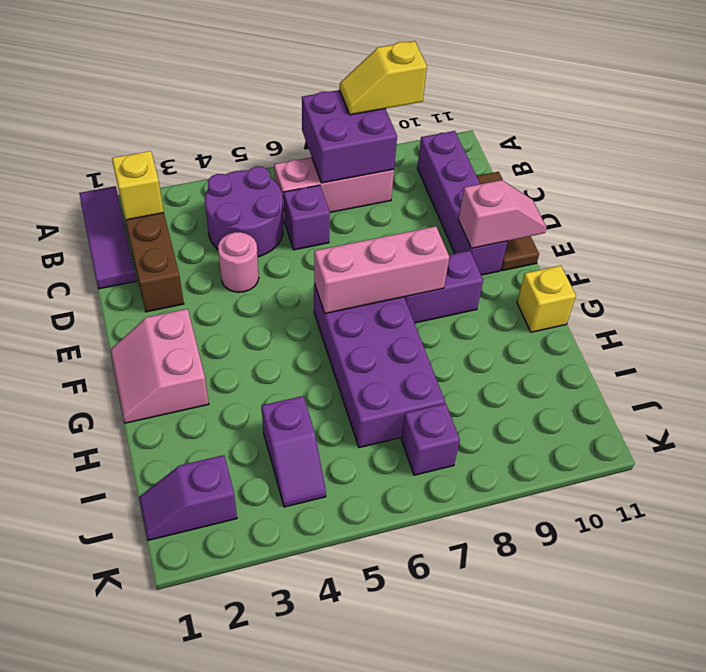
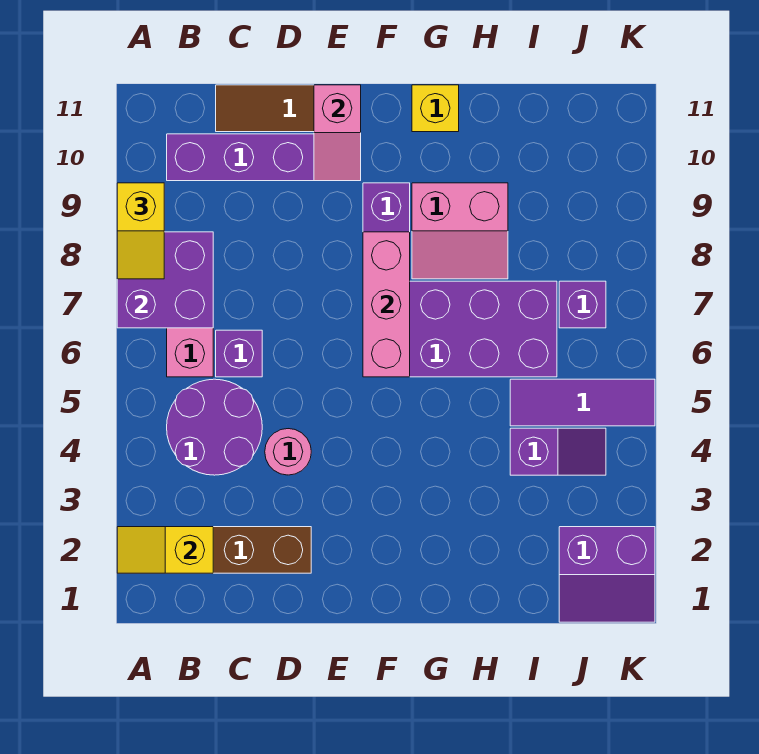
purple 1x3 tile [79,186,137,289] -> purple 1x3 tile moved to [510,379,655,426]
pink 1x2 slope [459,180,547,248] -> pink 1x2 slope turned to [314,85,361,181]
pink 2x2 slope [110,309,209,423] -> pink 2x2 slope moved to [412,183,508,279]
purple 1x2 slope [139,455,237,540] -> purple 2x2 slope [559,527,655,622]

